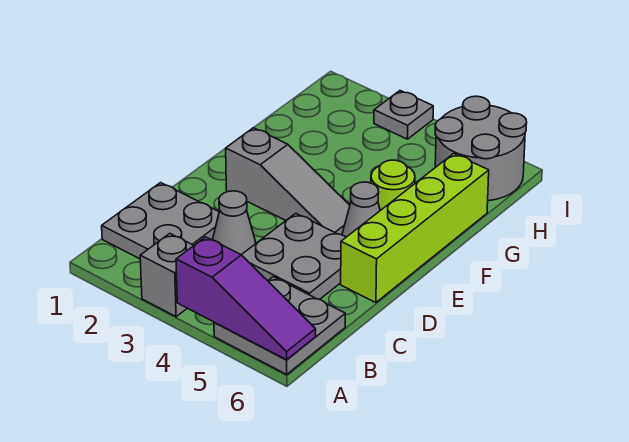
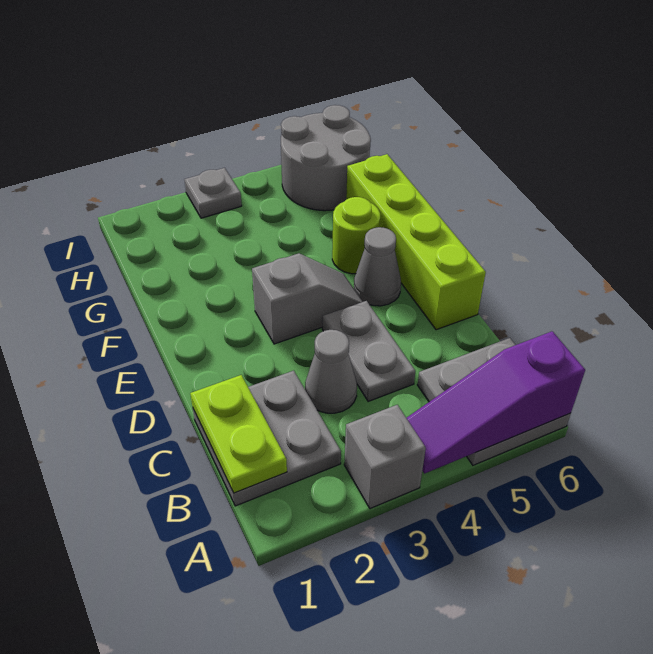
purple 1x3 slope [176,237,316,360] -> purple 1x3 slope turned to [407,331,585,474]
none -> lime 1x2 plate [190,375,287,493]
grey 2x2 plate [242,213,346,300] -> grey 1x2 plate [322,301,415,401]
grey 1x3 slope [226,128,350,235] -> grey 1x2 slope [252,253,363,344]

